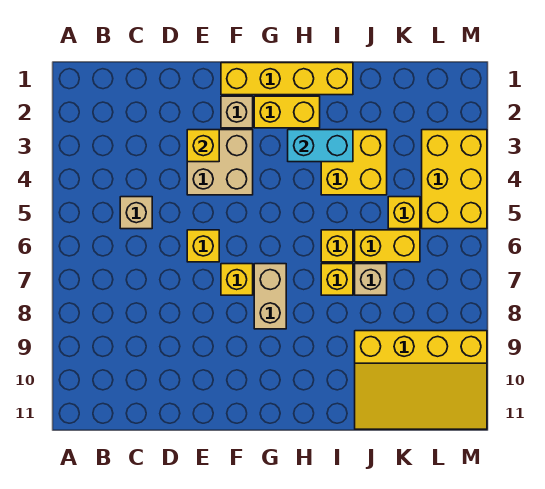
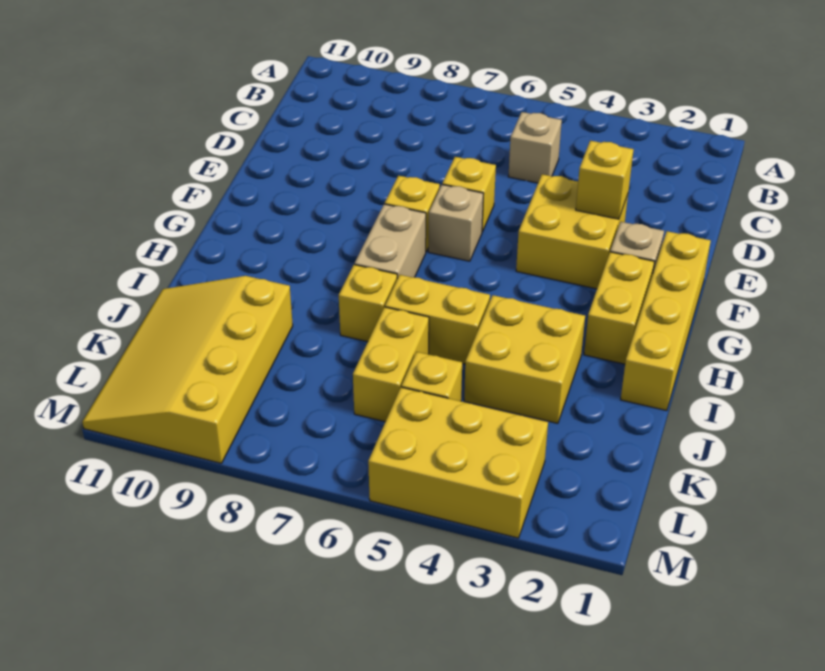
tan 2x2 brick [187,130,253,195] -> yellow 2x2 brick [516,174,628,289]
tan 1x2 brick [254,264,286,329] -> tan 1x2 brick turned to [355,204,426,278]
cyan 1x2 brick [288,130,353,162] -> none
yellow 1x1 brick [321,230,353,262] -> yellow 1x2 brick [385,275,490,364]
tan 1x1 brick [355,264,387,295] -> tan 1x1 brick moved to [428,185,484,261]

